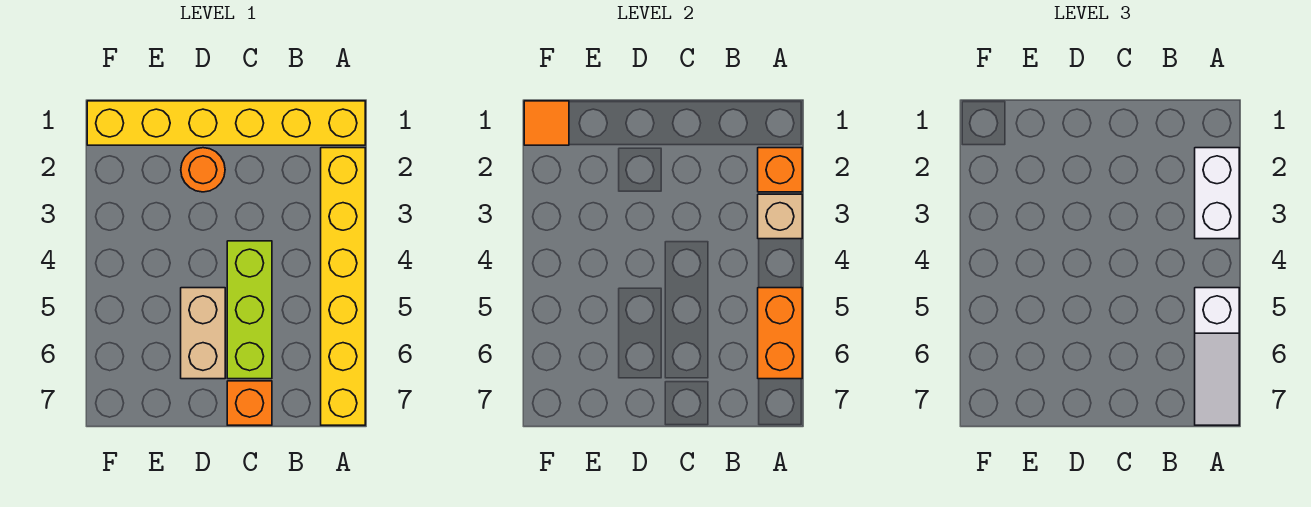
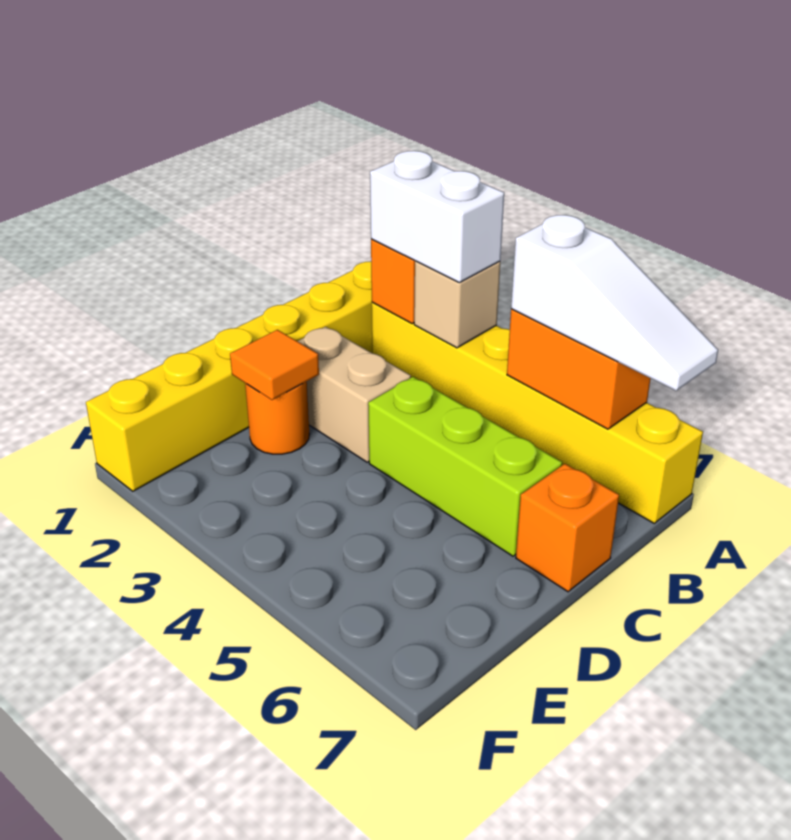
tan 1x2 brick [181,288,225,379] -> tan 1x2 brick moved to [298,327,411,462]
orange 1x1 tile [524,101,569,145] -> orange 1x1 tile moved to [230,330,319,400]

